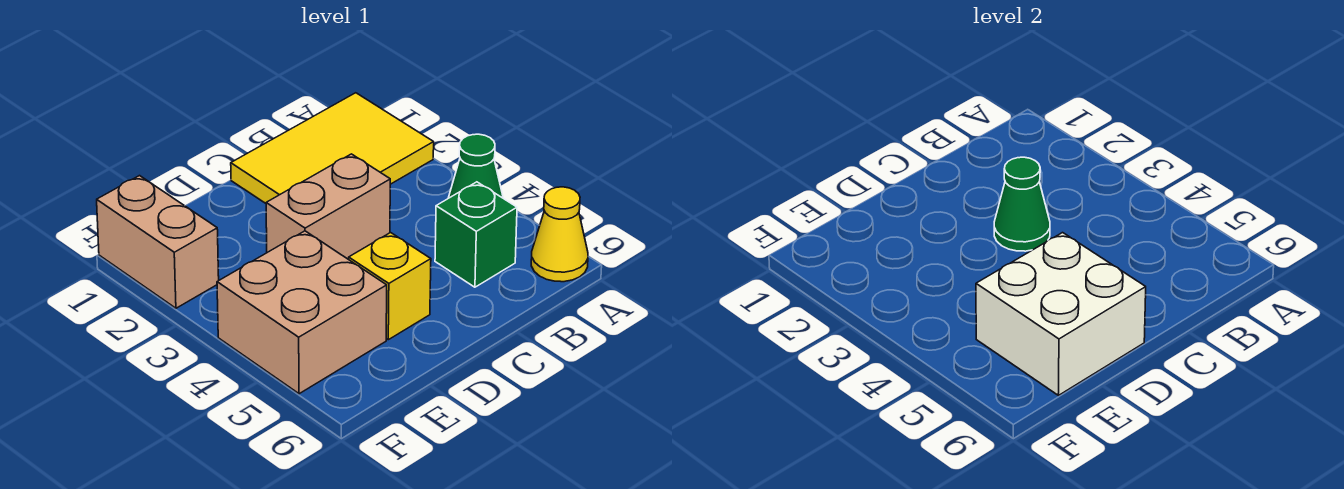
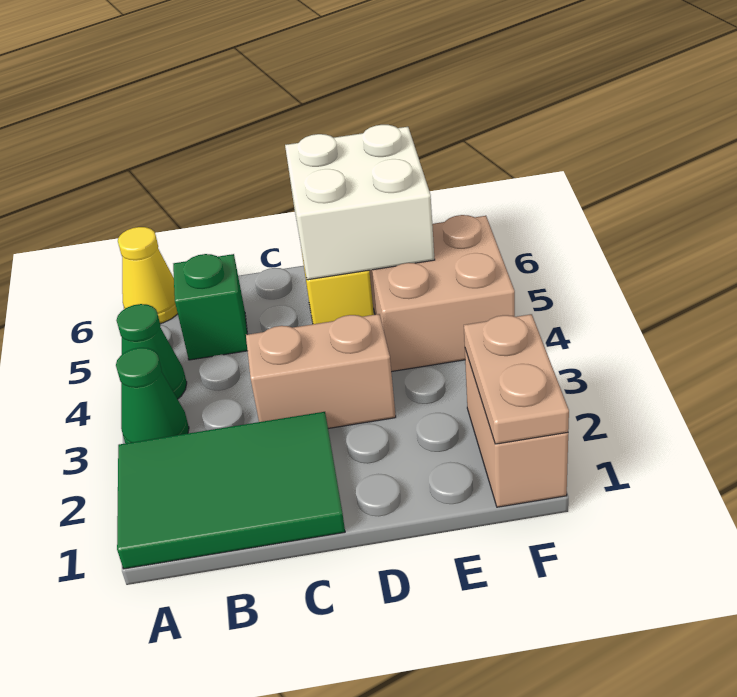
yellow 2x3 tile [231,93,434,203] -> green 2x3 tile [117,412,345,569]
green 1x1 cone [994,157,1050,251] -> green 1x1 cone moved to [116,348,189,443]
none -> tan 1x2 plate [464,314,569,444]

